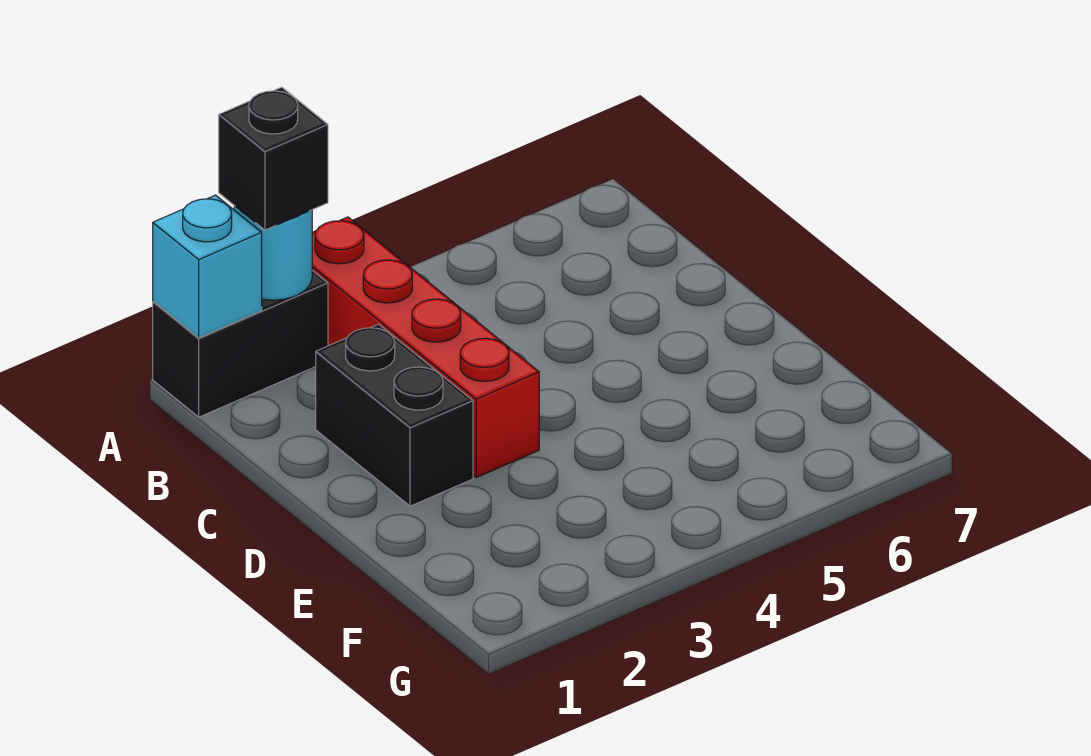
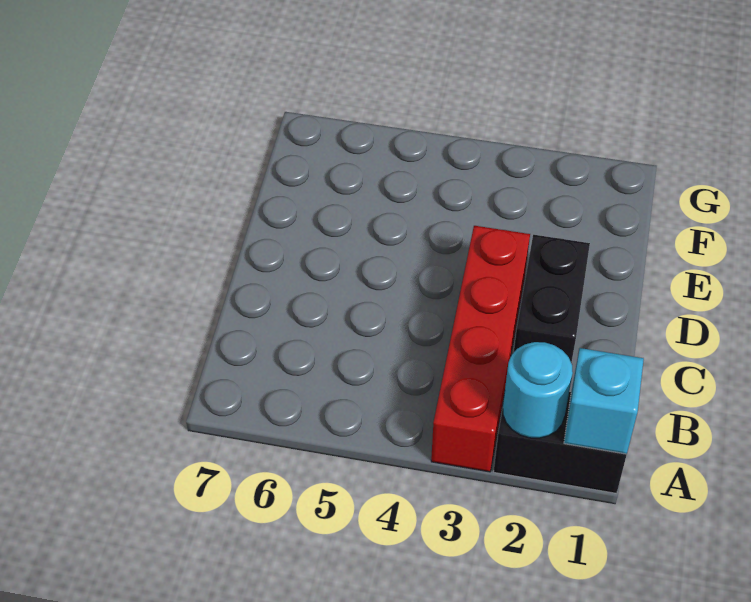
black 1x1 brick [219,87,328,230] -> none

